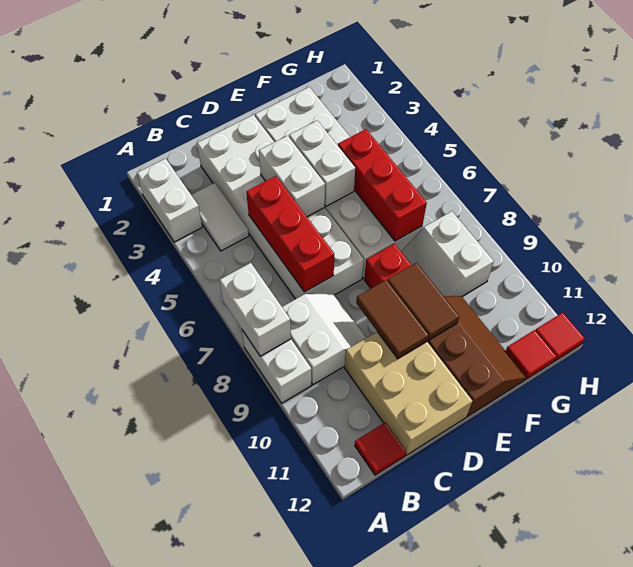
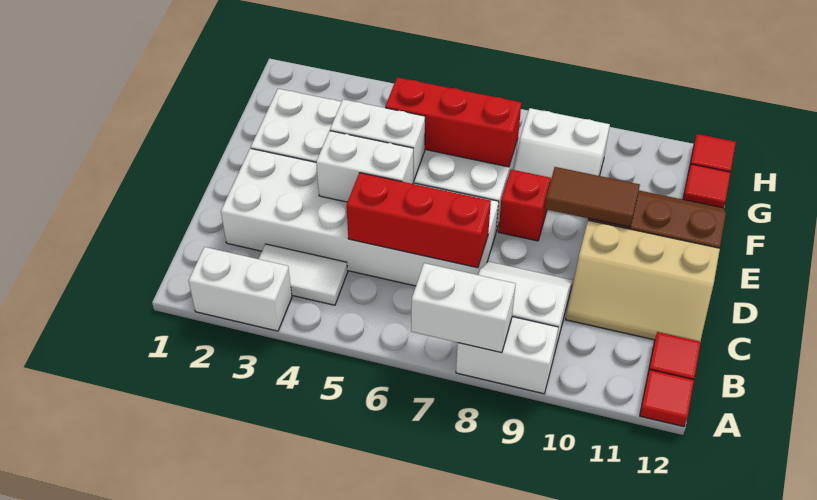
none -> red 1x1 tile [640,370,694,427]
tan 2x3 brick [345,332,472,455] -> tan 2x3 slope [566,220,720,341]
brown 1x2 tile [356,280,429,359] -> none

